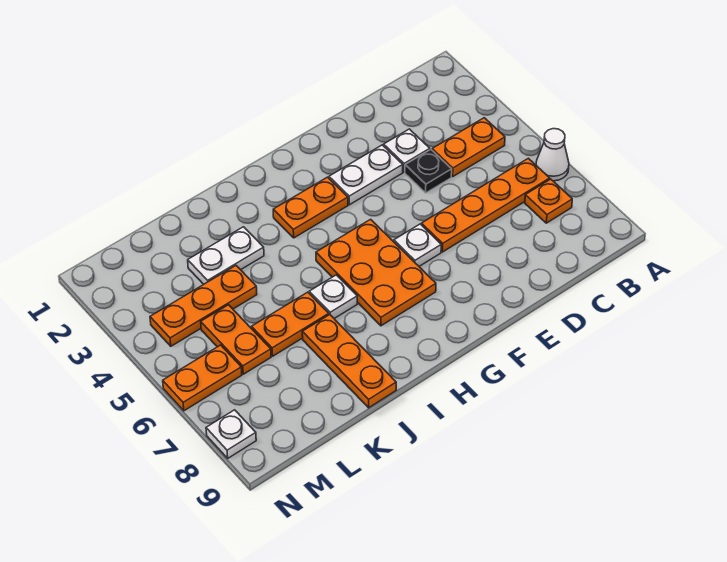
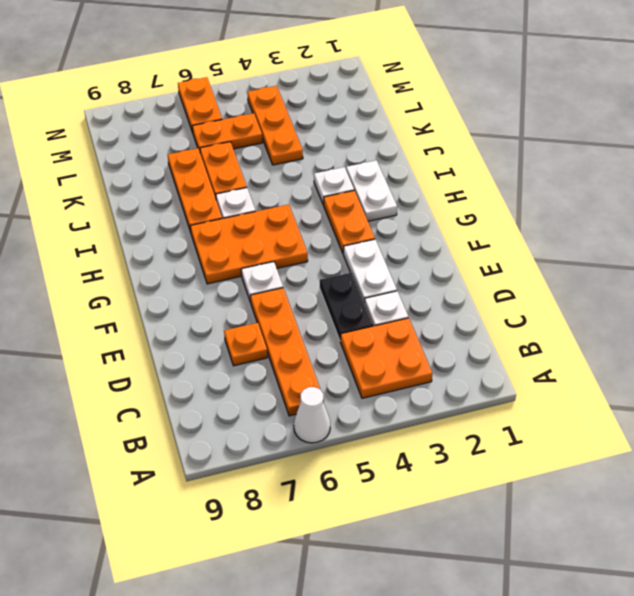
orange 1x2 plate [432,118,505,177] -> orange 2x2 plate [340,318,433,398]
orange 1x1 plate [525,179,572,223] -> orange 1x1 plate moved to [224,323,267,366]
black 1x1 plate [405,150,452,193] -> black 1x2 plate [320,272,374,340]
white 1x2 plate [188,227,264,284] -> white 1x2 plate moved to [346,160,397,221]
orange 1x3 plate [302,315,396,408] -> orange 1x3 plate turned to [168,148,222,232]
white 1x1 plate [206,410,256,458] -> white 1x1 plate moved to [314,167,354,205]

